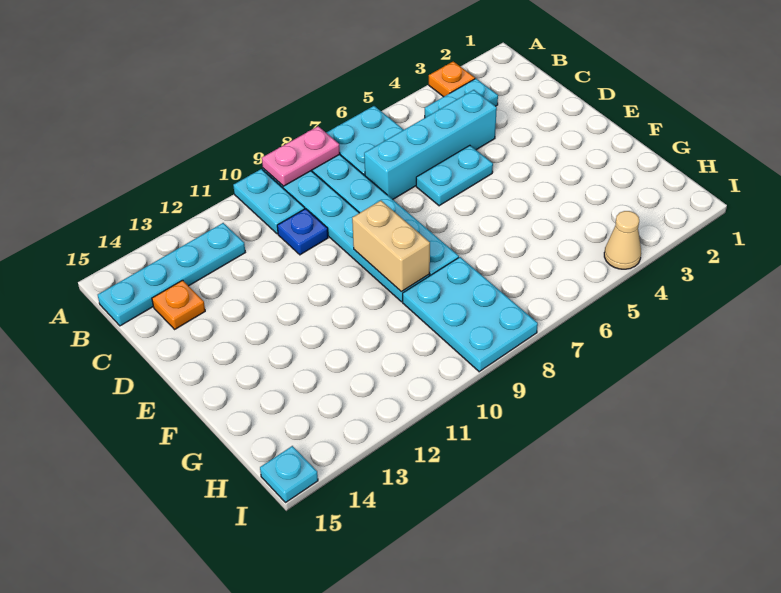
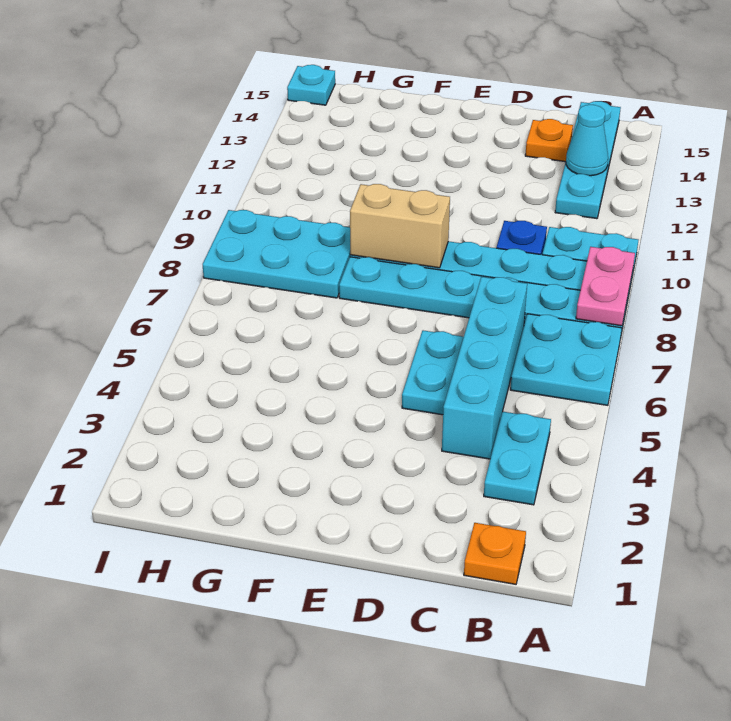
orange 1x1 plate [429,61,475,97] -> orange 1x1 plate moved to [464,523,526,584]
none -> cyan 1x1 cone [566,105,608,176]
tan 1x1 cone [604,211,641,269] -> none

